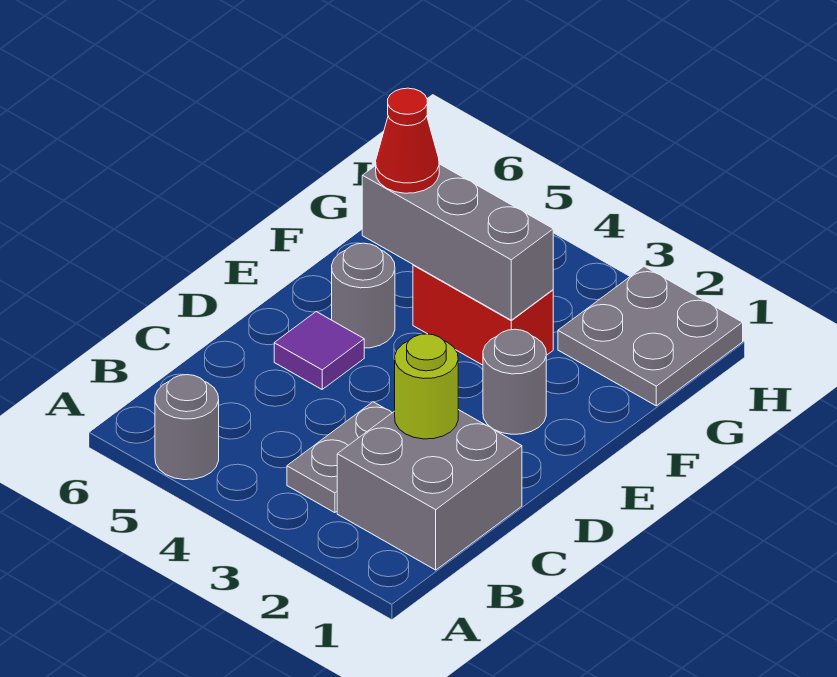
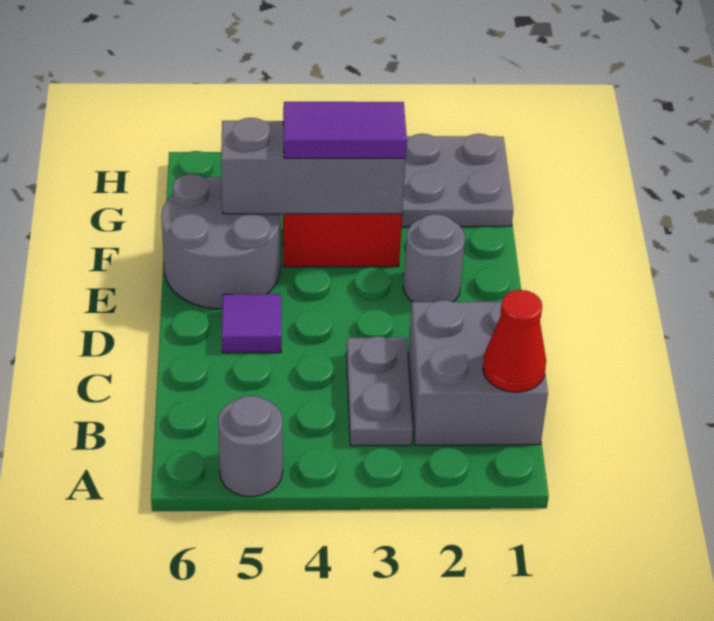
lime 1x1 round brick [395,334,458,439] -> none
grey 1x1 round brick [332,243,395,348] -> grey 2x2 round brick [161,174,281,309]
none -> purple 1x2 tile [283,102,407,158]
red 1x1 cone [376,88,439,193] -> red 1x1 cone moved to [483,290,546,392]

